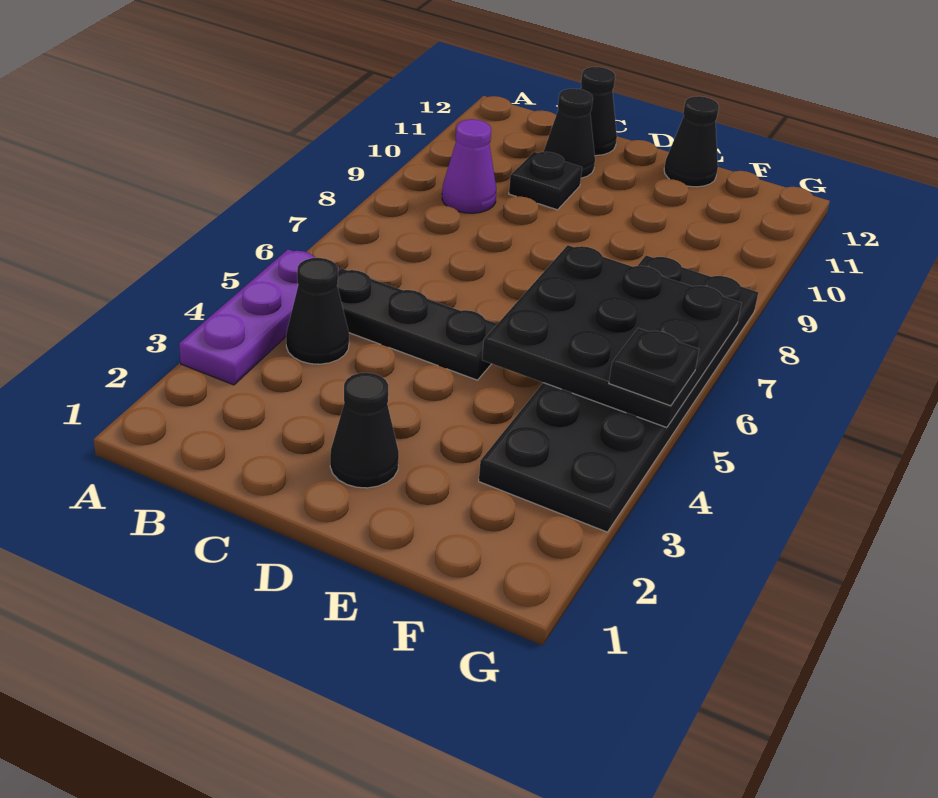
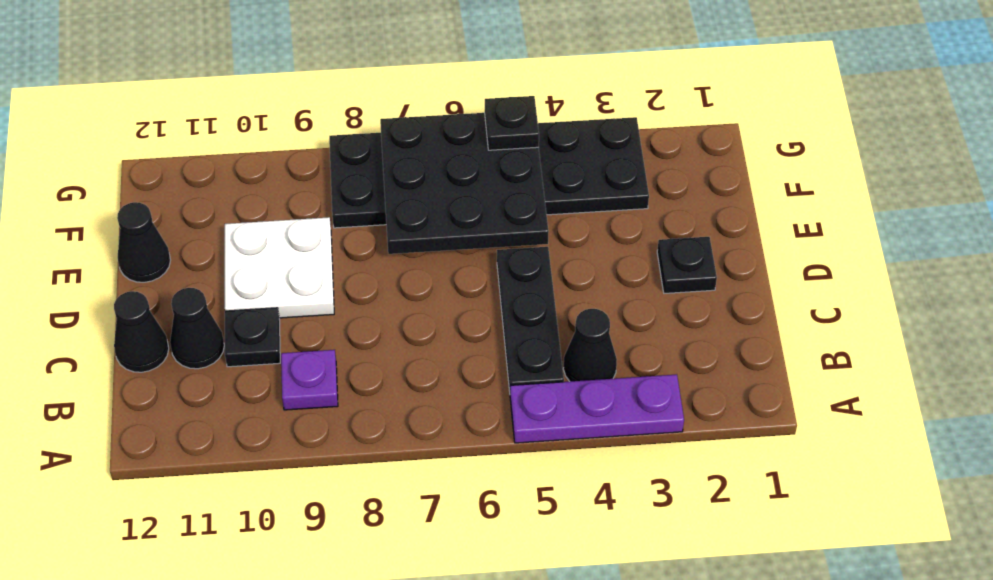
purple 1x1 cone [442,119,496,213] -> purple 1x1 plate [281,350,338,410]
black 1x1 cone [330,373,399,488] -> black 1x1 plate [657,237,717,293]
none -> white 2x2 plate [225,217,334,318]

